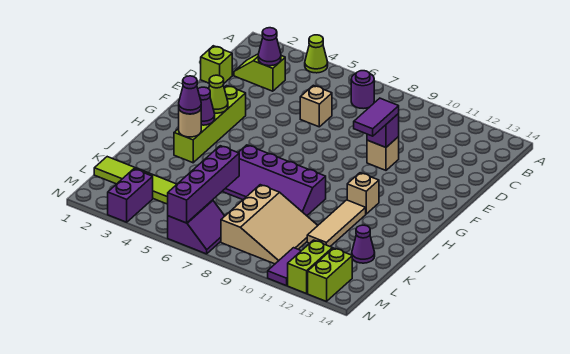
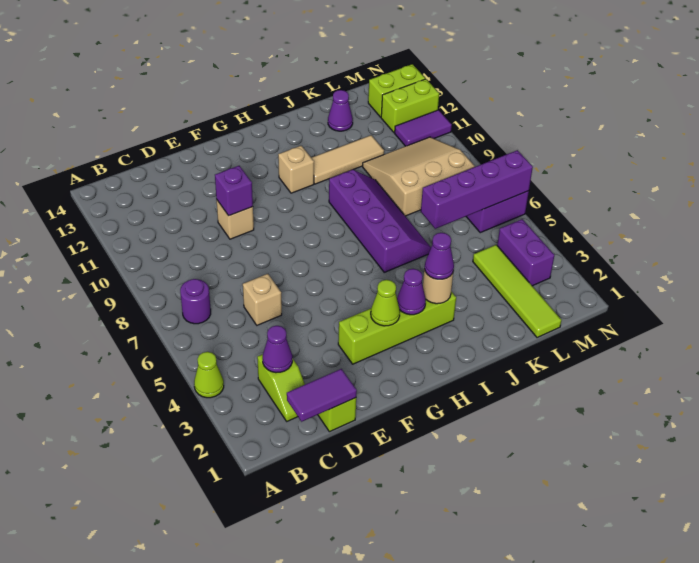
purple 1x2 tile [354,98,399,136] -> purple 1x2 tile moved to [287,369,357,422]
purple 1x2 brick [108,169,153,222] -> purple 1x2 brick turned to [497,219,554,286]

